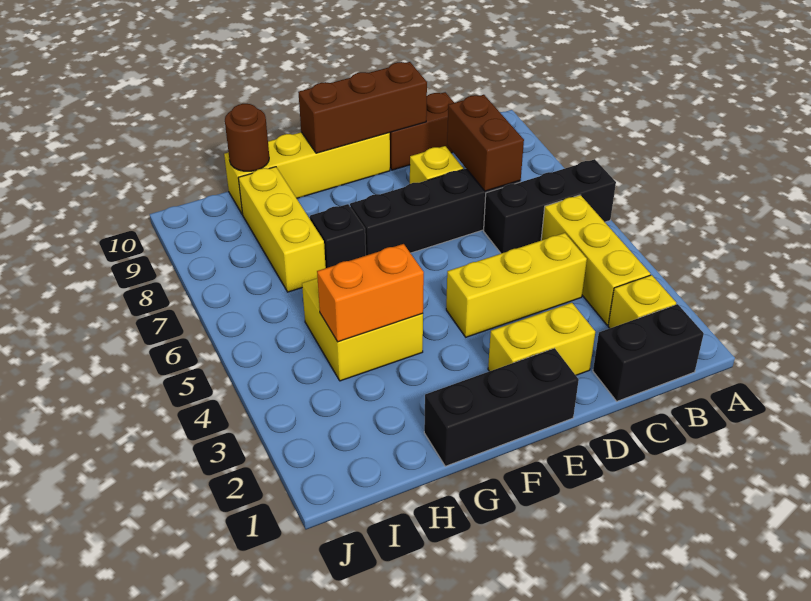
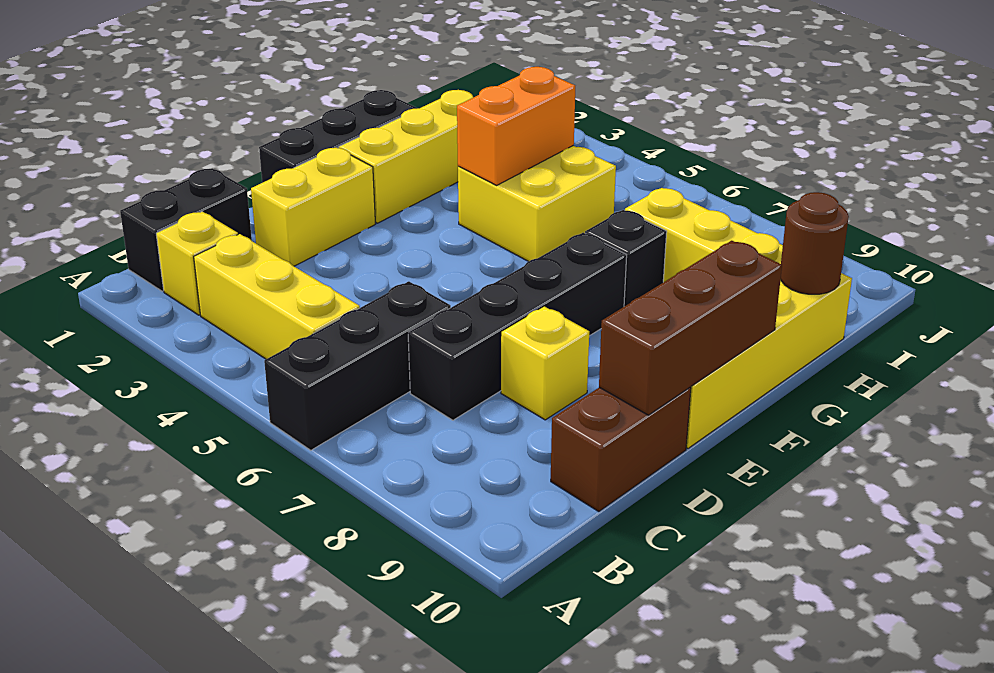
yellow 1x3 brick [446,233,587,337] -> yellow 1x3 brick moved to [339,90,473,223]
brown 1x2 brick [447,95,524,191] -> none

